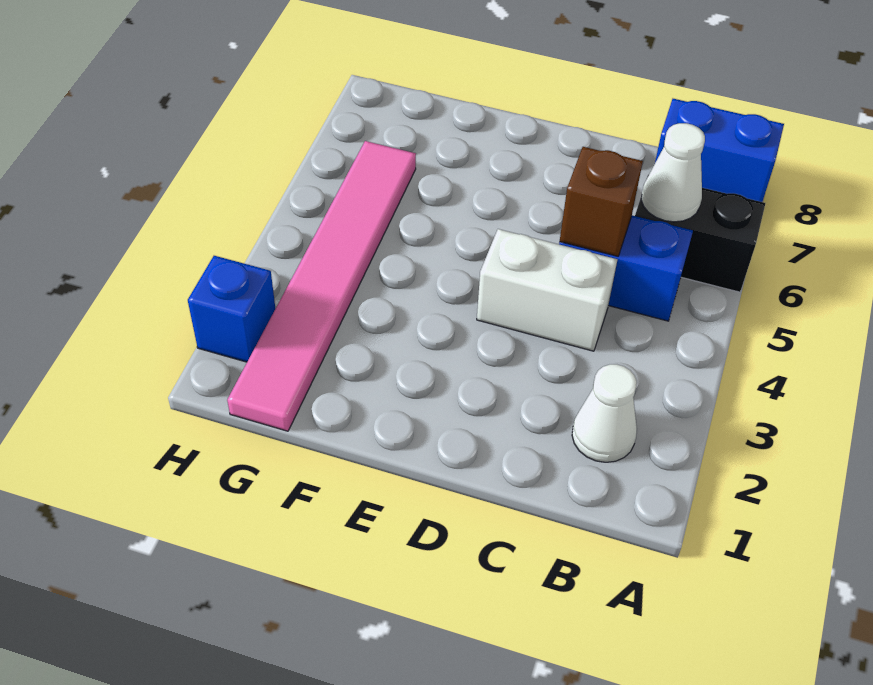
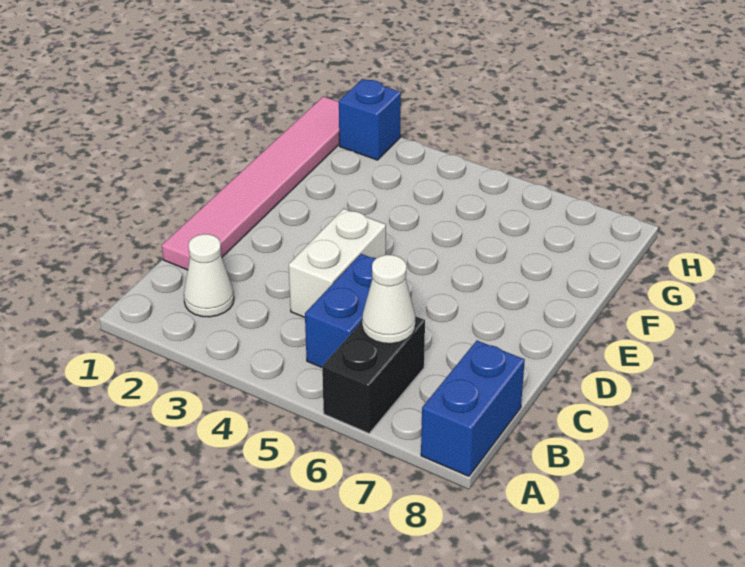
brown 1x1 brick [560,147,643,256] -> none
pink 1x6 tile [227,141,416,431] -> pink 1x6 tile turned to [162,96,339,270]

